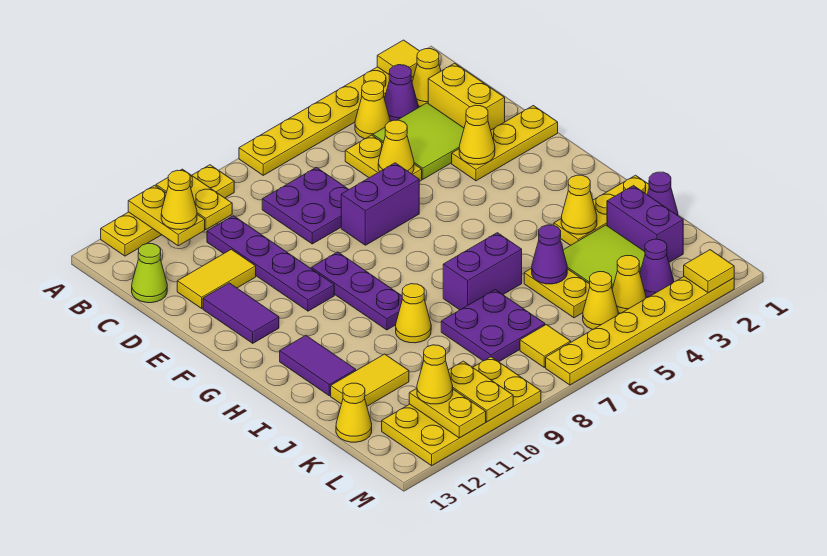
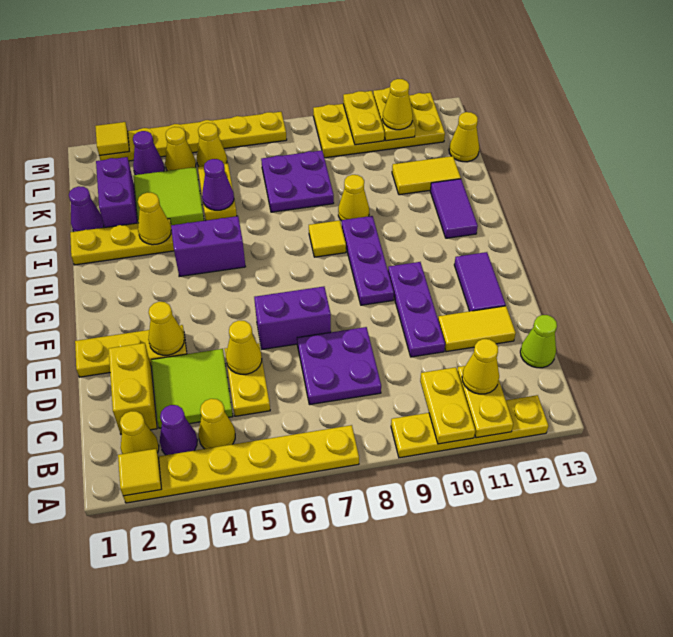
purple 1x4 plate [207,216,334,311] -> purple 1x3 plate [388,262,445,357]
purple 1x2 brick [443,233,522,310] -> purple 1x2 brick moved to [171,216,246,277]
yellow 1x1 tile [520,325,571,367] -> yellow 1x1 tile moved to [309,220,346,257]

